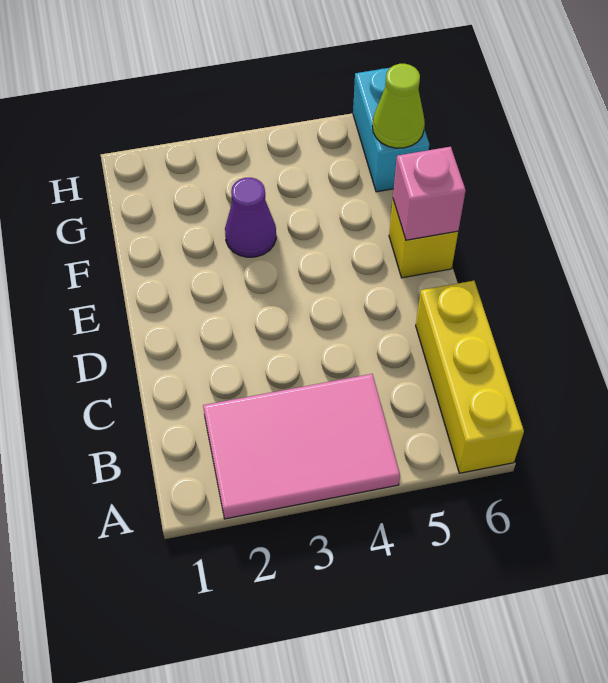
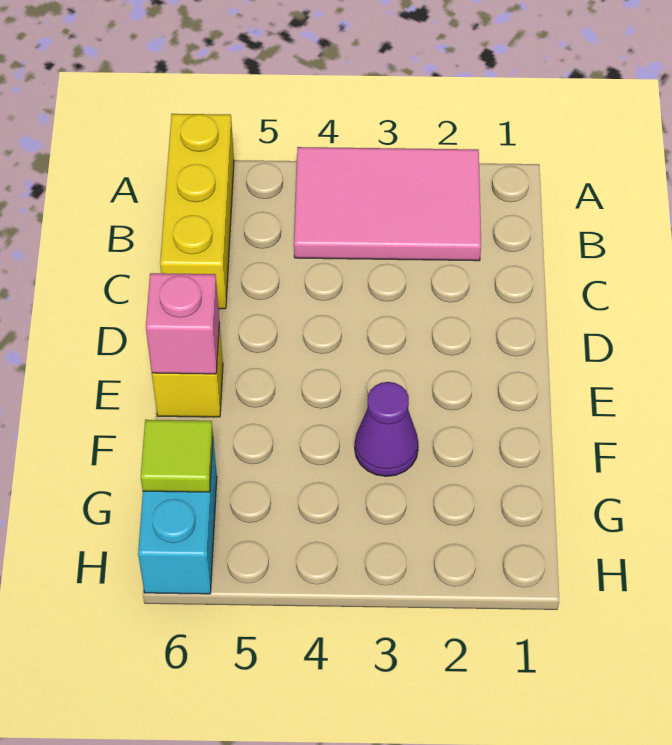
lime 1x1 cone [373,64,425,148] -> lime 1x1 tile [141,420,213,492]

